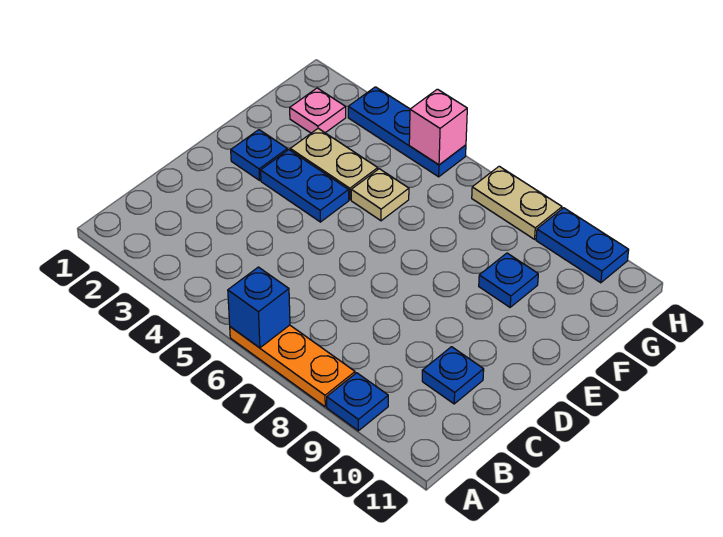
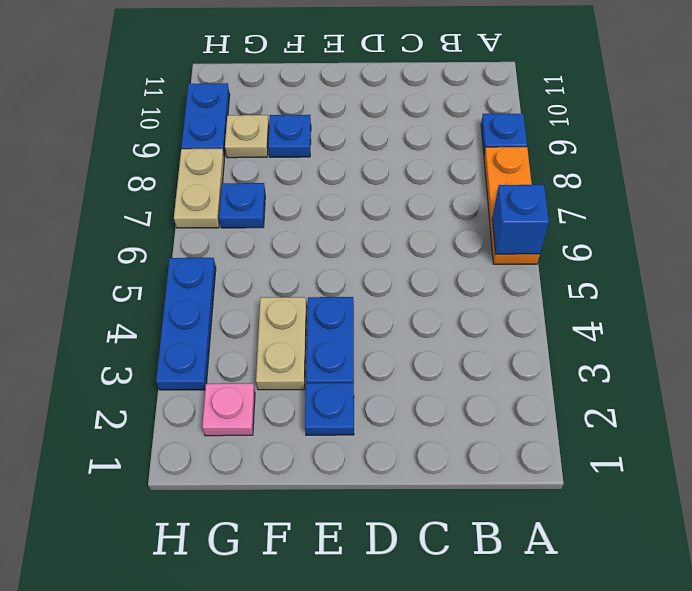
blue 1x1 plate [422,347,484,404] -> blue 1x1 plate moved to [219,183,265,228]
tan 1x1 plate [351,169,409,221] -> tan 1x1 plate moved to [225,115,269,158]
pink 1x1 brick [409,89,467,165] -> none

